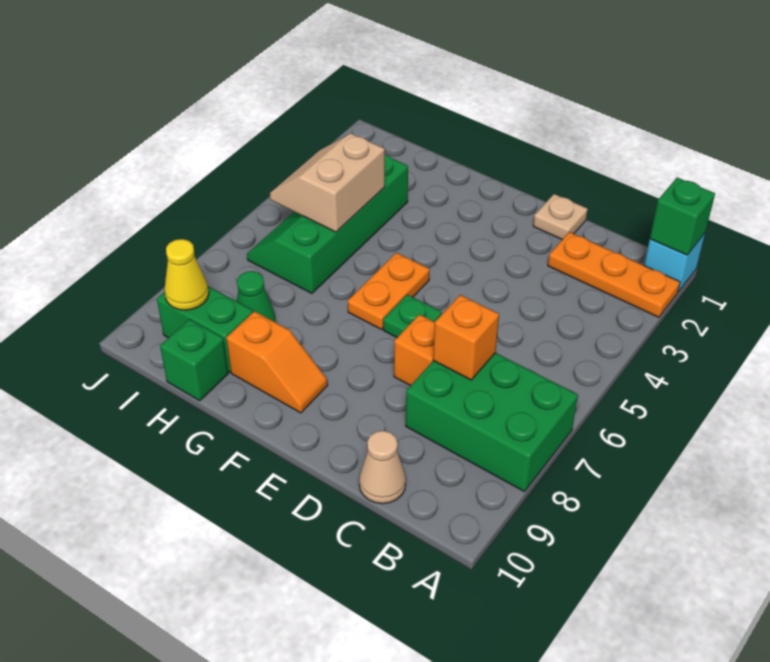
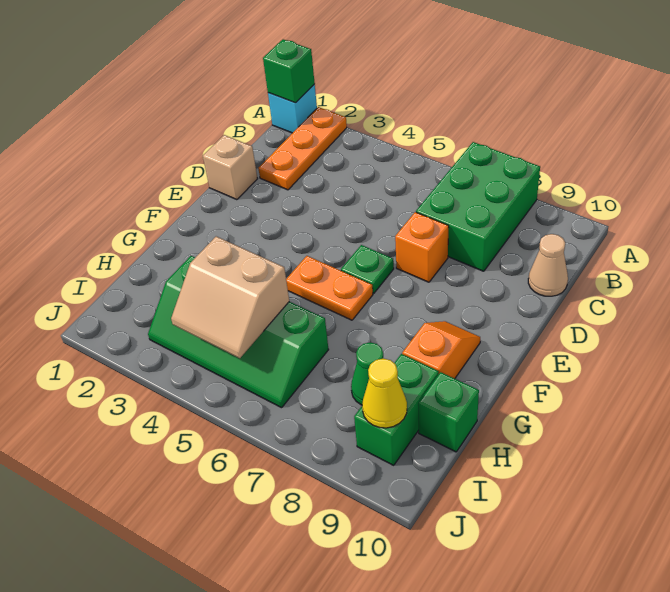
orange 1x1 brick [433,295,499,380] -> none
tan 1x1 plate [533,194,588,239] -> tan 1x1 brick [203,135,258,200]

